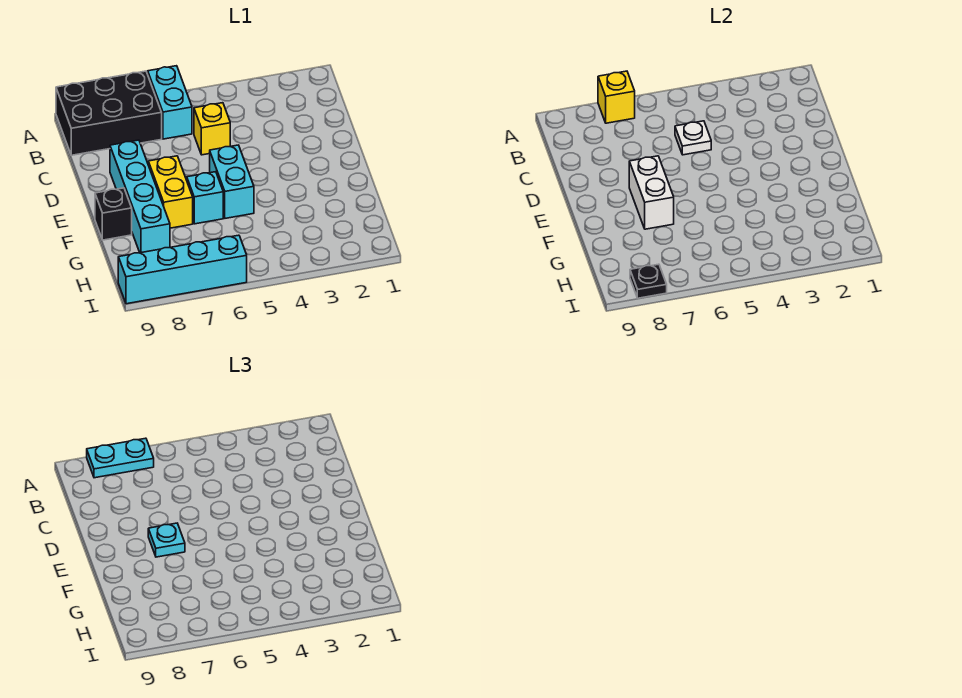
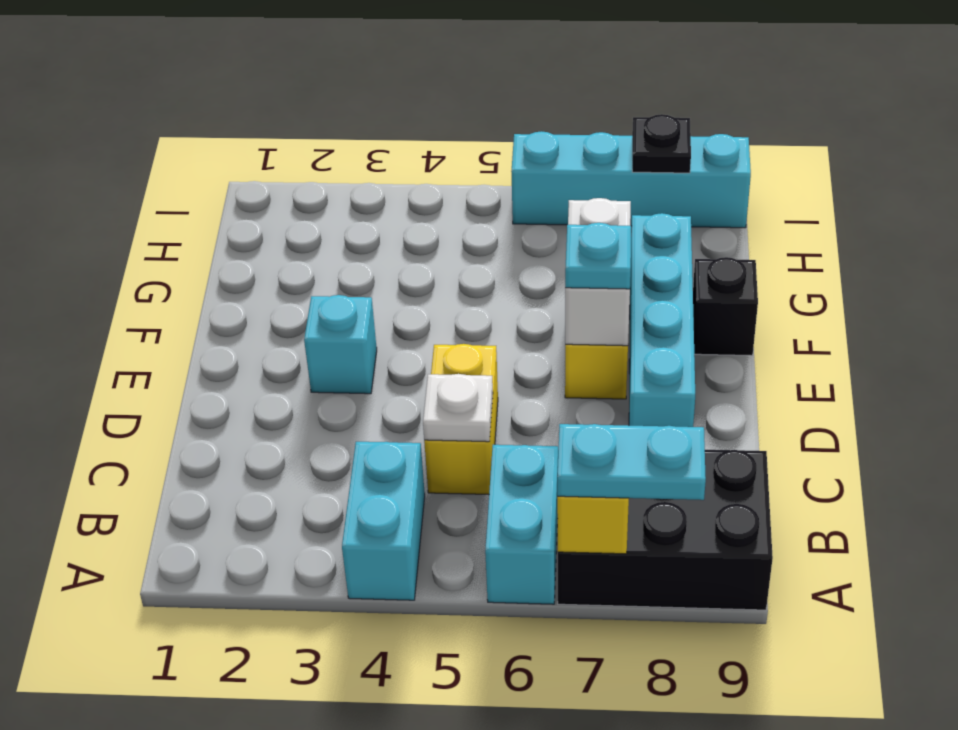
yellow 1x1 brick [194,103,230,155] -> yellow 1x2 brick [424,344,498,494]
cyan 1x2 brick [210,145,254,218] -> cyan 1x2 brick moved to [342,442,425,600]
cyan 1x1 brick [187,172,223,224] -> cyan 1x1 brick moved to [304,295,377,394]

